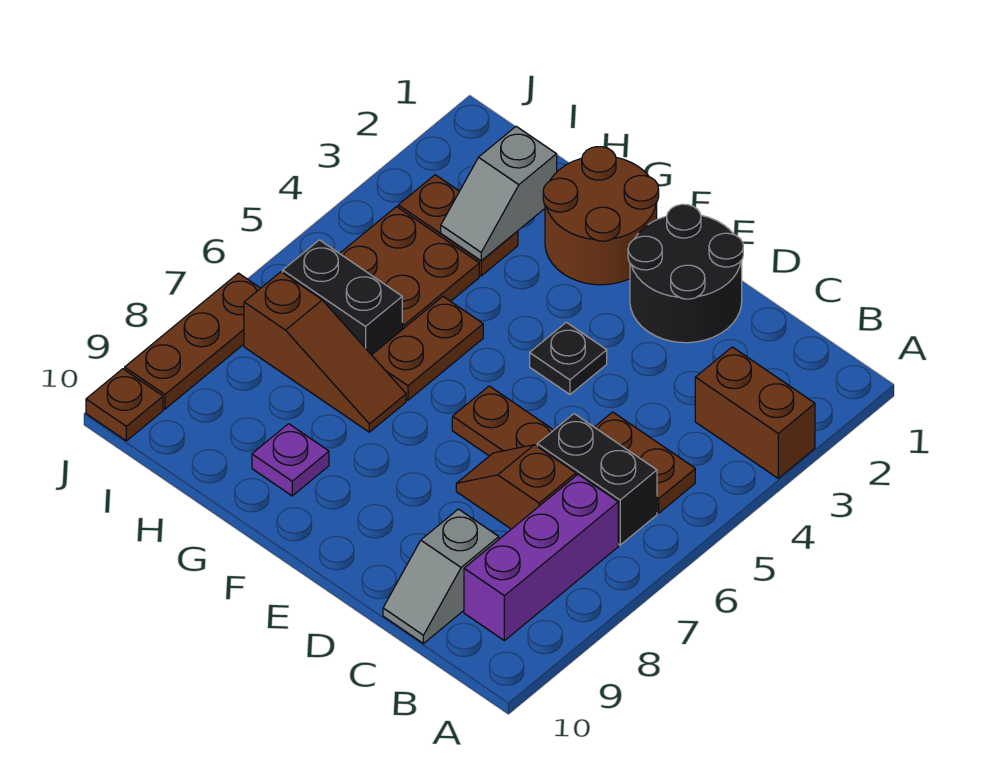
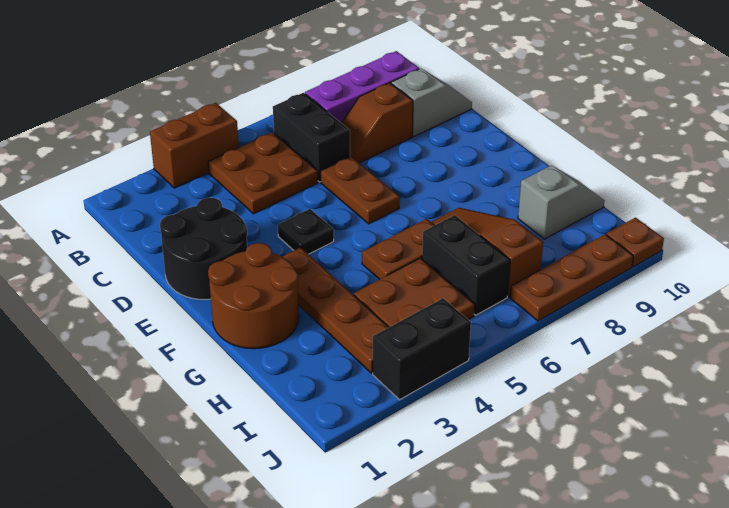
brown 1x2 brick [695,347,815,478] -> brown 1x2 brick turned to [150,103,239,188]
brown 1x2 plate [595,412,695,513] -> brown 2x2 plate [208,132,318,214]
brown 1x2 slope [456,445,576,529] -> brown 1x2 slope turned to [342,83,413,163]
purple 1x1 plate [252,424,329,496] -> none
grey 1x2 slope [441,126,557,261] -> grey 1x2 slope moved to [518,165,605,239]
brown 1x2 plate [398,175,518,276] -> brown 1x4 plate [282,248,389,373]
none -> black 1x2 brick [373,298,471,400]

